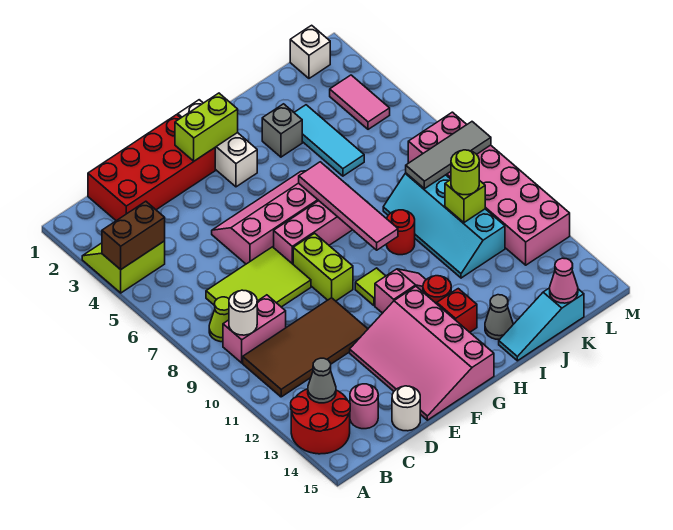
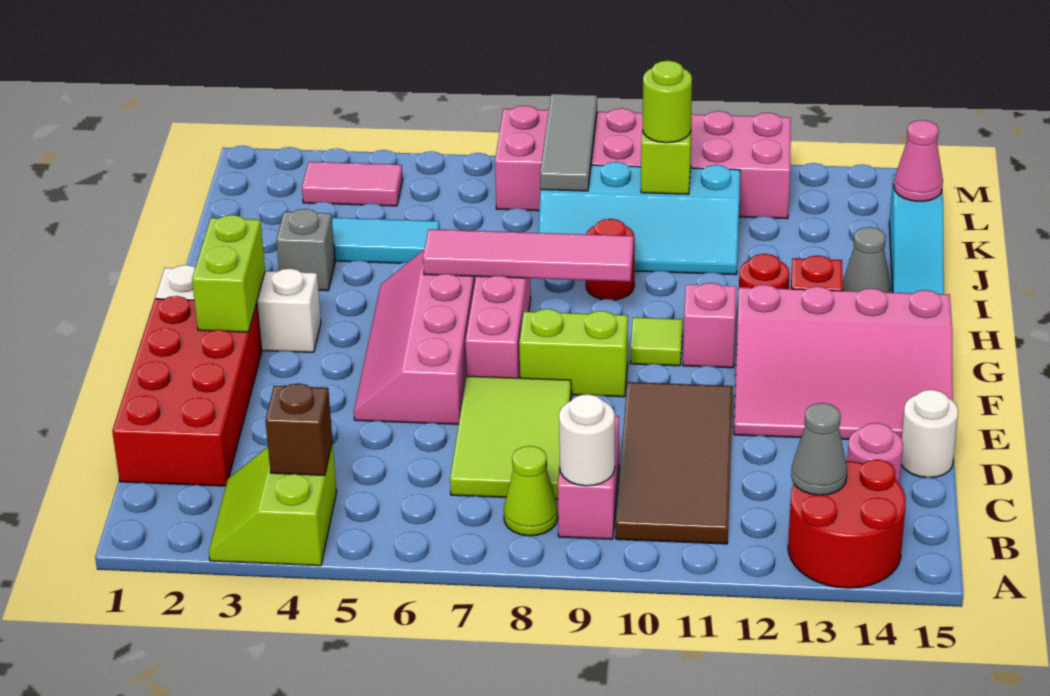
brown 1x2 brick [102,201,165,270] -> brown 1x1 brick [265,383,333,475]
white 1x1 brick [290,25,330,78] -> none

